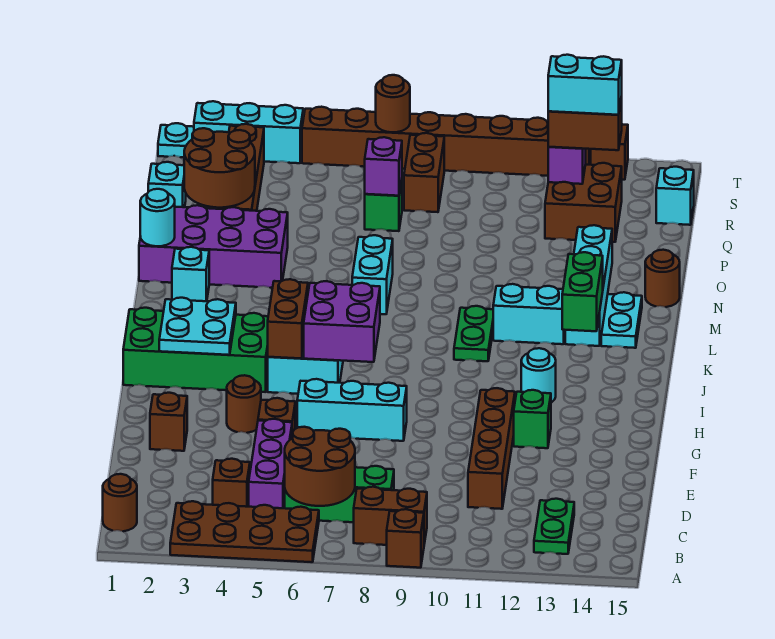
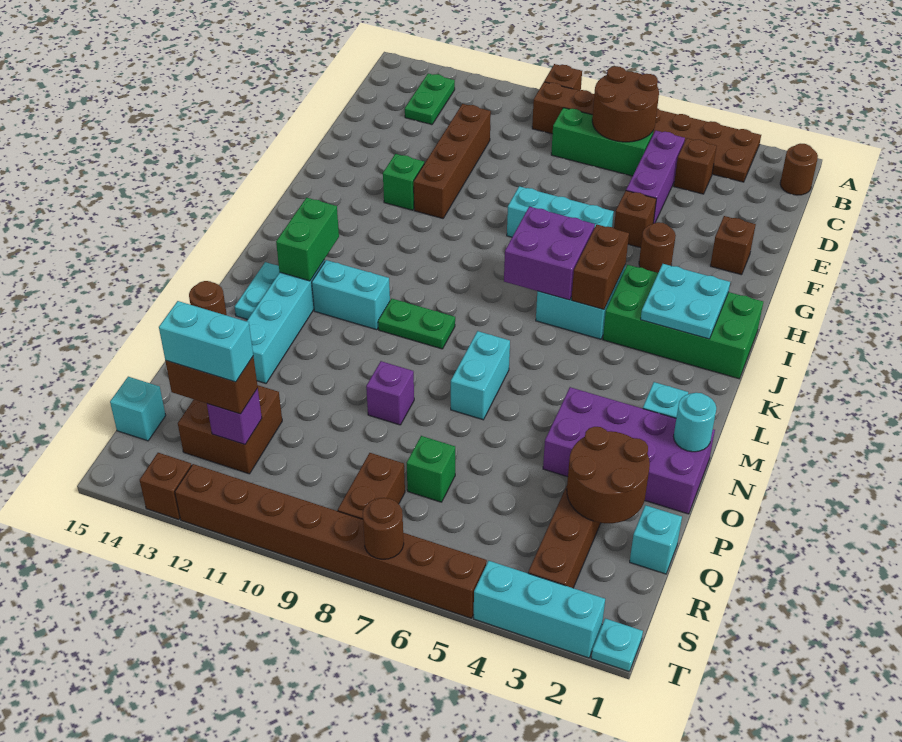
cyan 1x1 round brick [521,348,556,403] -> none
green 1x2 plate [454,306,493,361] -> green 1x2 plate turned to [378,299,455,349]
purple 1x1 brick [365,137,402,196] -> purple 1x1 brick moved to [366,361,414,425]

